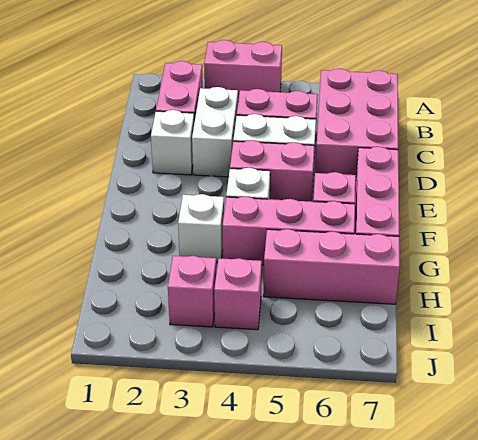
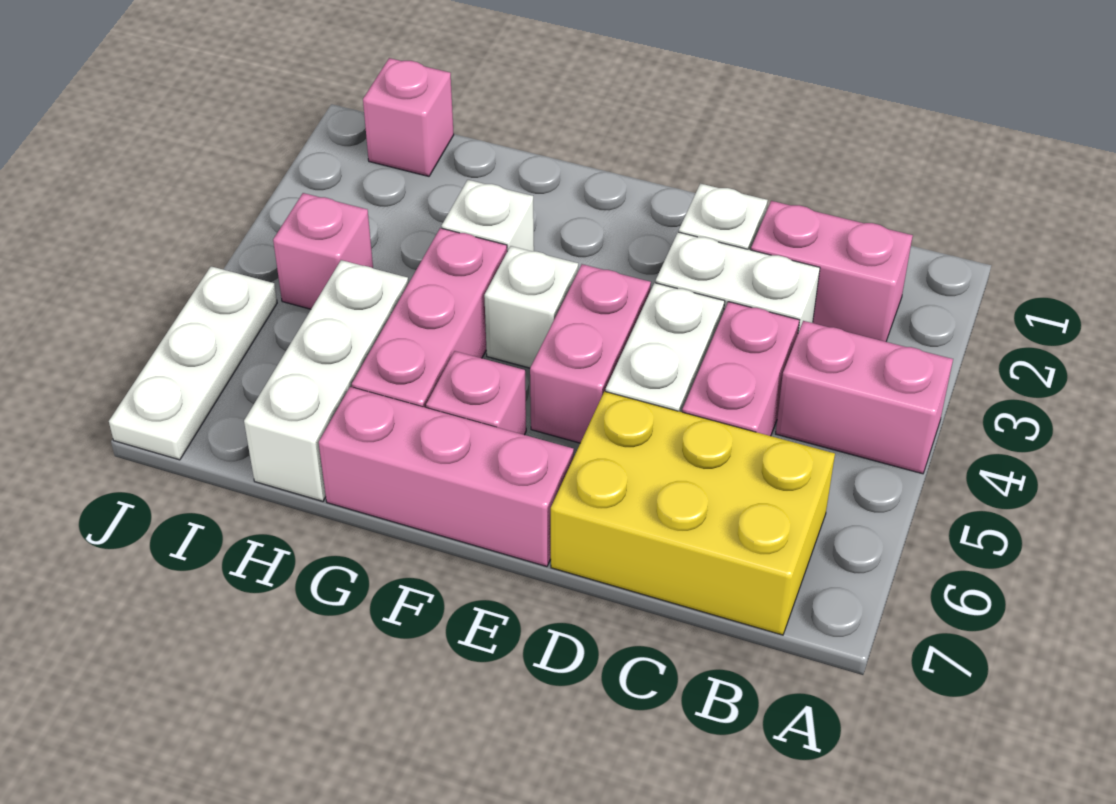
pink 1x2 brick [204,40,282,100] -> pink 1x2 brick turned to [776,321,953,474]
pink 2x3 brick [315,68,398,175] -> yellow 2x3 brick [551,391,835,635]
pink 1x3 brick [263,229,400,304] -> white 1x3 brick [244,260,408,501]
pink 1x1 brick [168,256,216,327] -> pink 1x1 brick moved to [363,58,454,176]
none -> white 1x3 plate [109,266,277,460]

